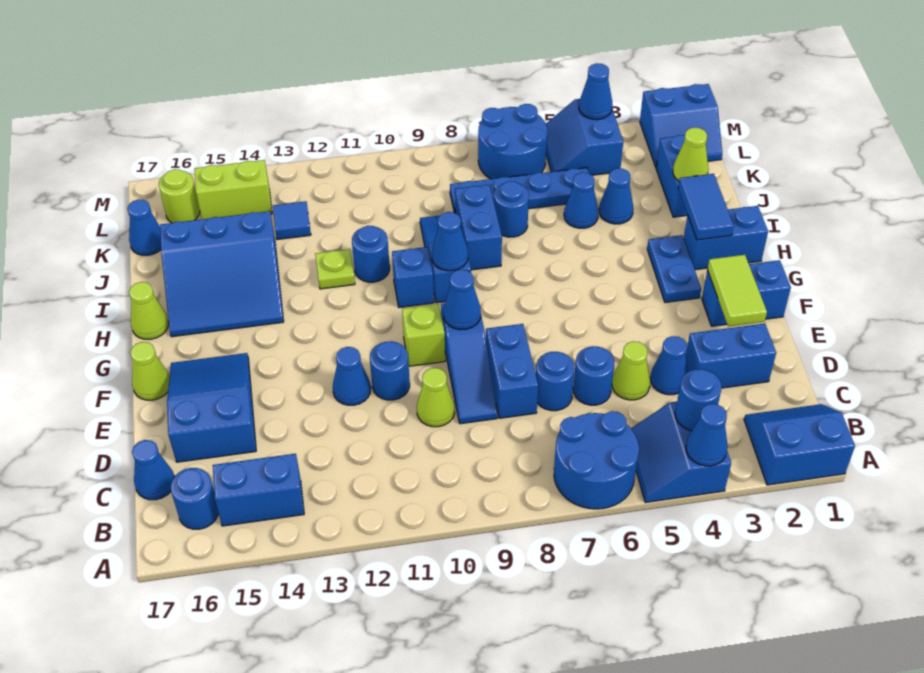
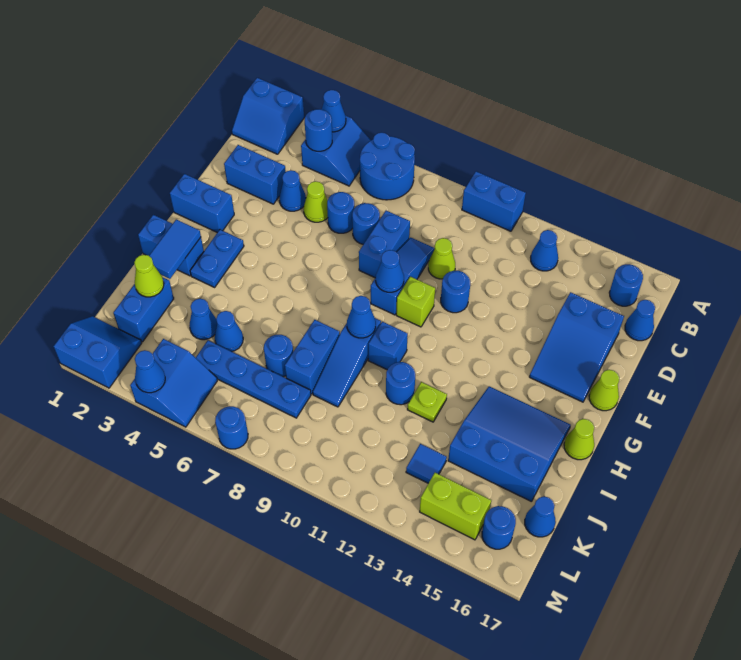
blue 1x2 brick [213,454,304,526] -> blue 1x2 brick moved to [462,171,526,231]
lime 1x2 tile [707,255,767,326] -> none
blue 1x1 cone [333,347,371,405] -> blue 1x1 cone moved to [531,230,558,271]
blue 2x2 round brick [478,104,547,179] -> blue 1x1 round brick [215,406,248,449]
lime 1x1 round brick [159,169,200,223] -> blue 1x1 round brick [482,506,516,549]

